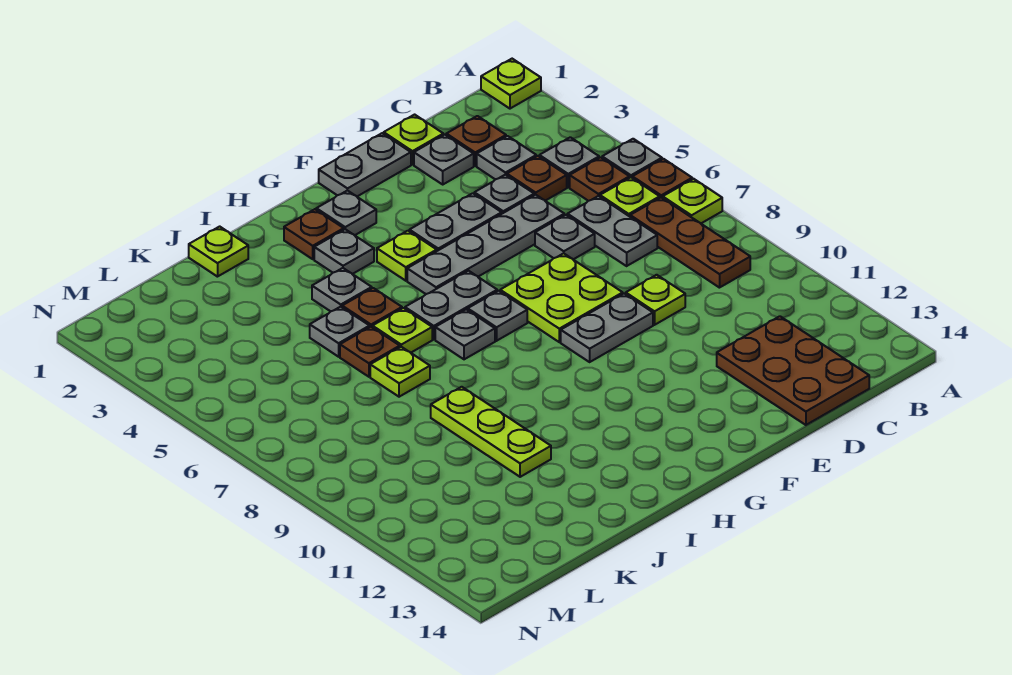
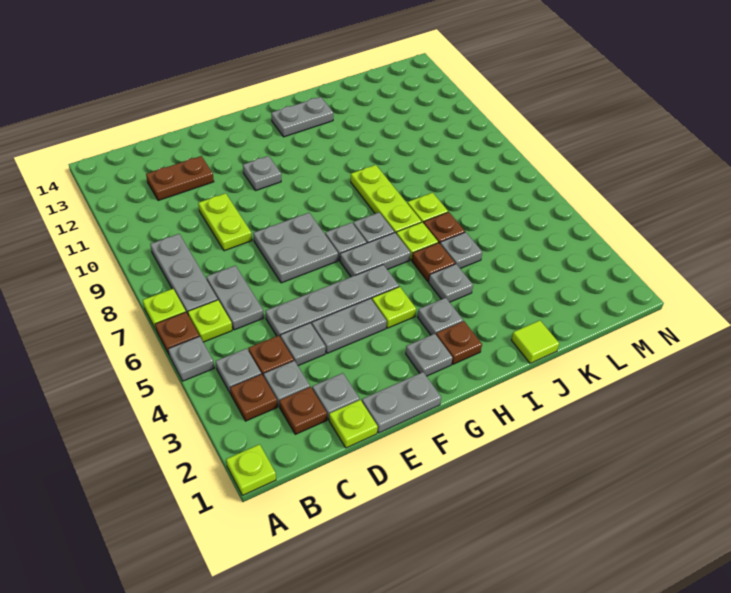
brown 1x1 plate [570,157,629,201] -> brown 1x1 plate moved to [230,374,277,421]
brown 1x3 plate [630,198,750,288] -> grey 1x3 plate [150,234,218,314]
brown 2x3 plate [717,316,869,425] -> brown 1x2 plate [146,156,214,201]
grey 1x1 plate [535,215,595,260] -> grey 1x1 plate moved to [243,156,281,191]
lime 1x1 plate [626,275,685,325] -> lime 1x2 plate [198,193,252,251]
lime 2x2 plate [500,253,623,342] -> grey 2x2 plate [253,213,338,283]
grey 1x2 plate [561,294,653,362] -> grey 1x2 plate moved to [271,97,333,137]
lime 1x1 plate [189,226,248,277] -> lime 1x1 tile [511,320,559,363]
lime 1x3 plate [431,387,551,477] -> lime 1x3 plate moved to [351,165,422,233]

